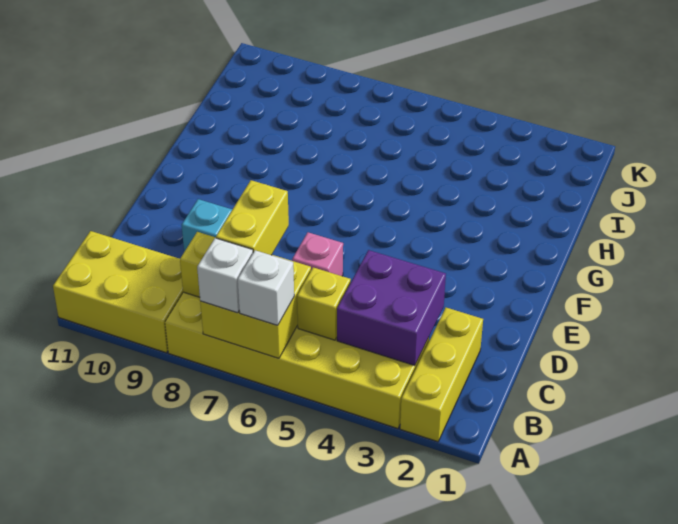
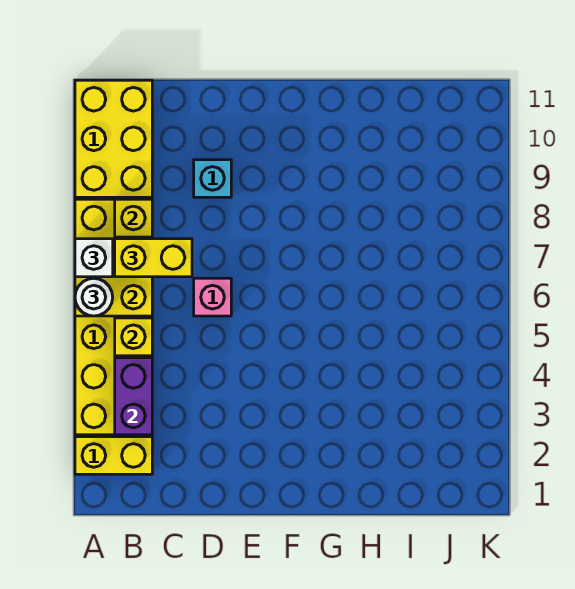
yellow 1x3 brick [400,308,483,442] -> yellow 1x2 brick [75,437,152,474]
white 1x1 brick [238,250,294,325] -> white 1x1 round brick [75,278,113,316]
purple 2x2 brick [337,250,446,366] -> purple 1x2 brick [115,358,152,435]

